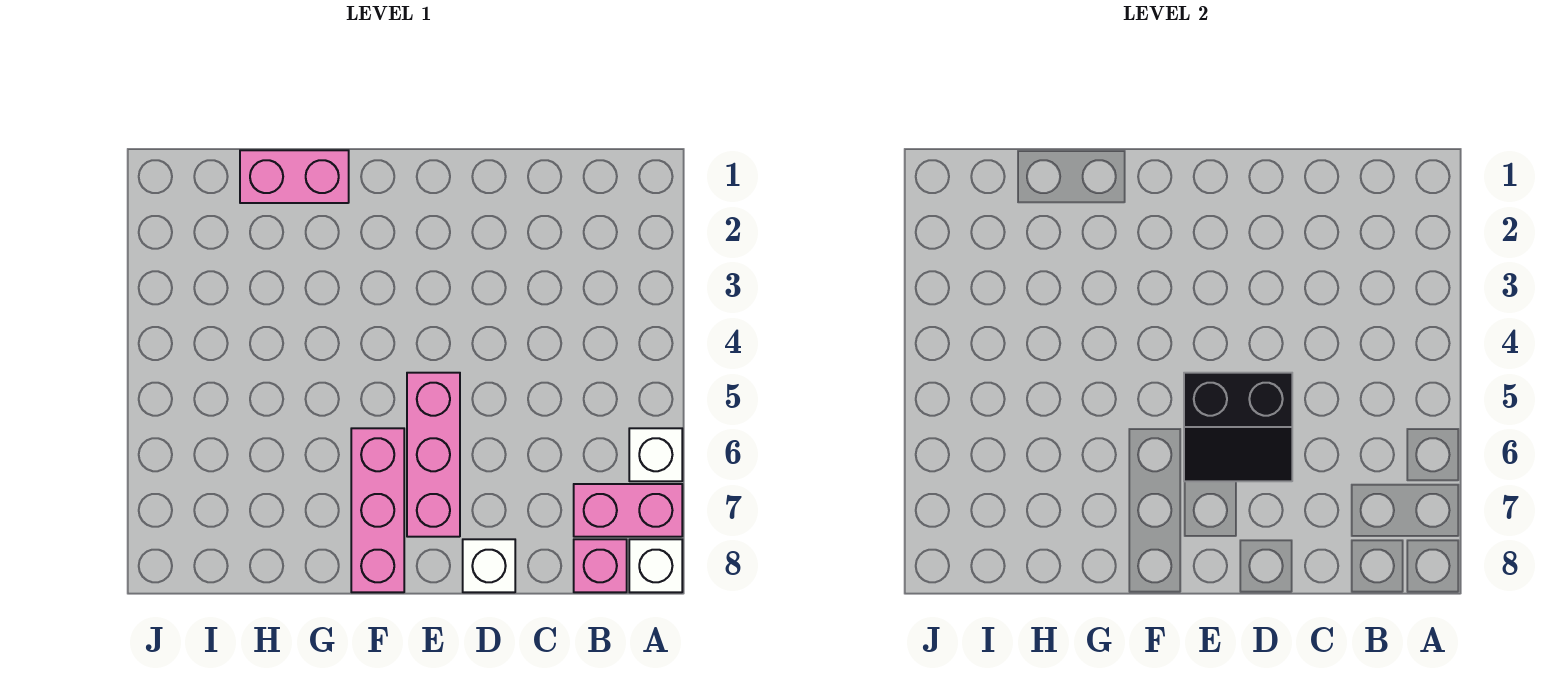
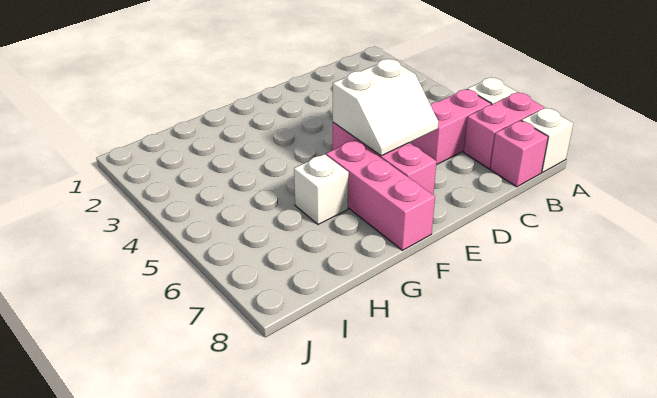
black 2x2 slope [1184,373,1292,481] -> white 2x2 slope [333,59,439,156]
white 1x1 brick [463,539,515,592] -> white 1x1 brick moved to [294,154,349,225]
pink 1x2 brick [240,150,349,203] -> pink 1x2 brick moved to [412,89,491,165]

